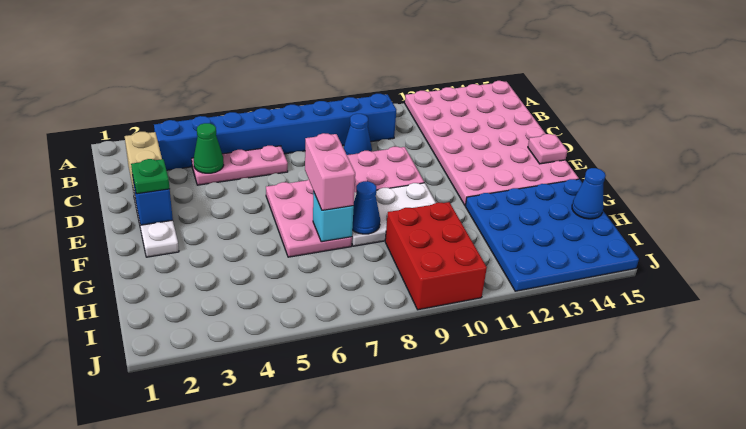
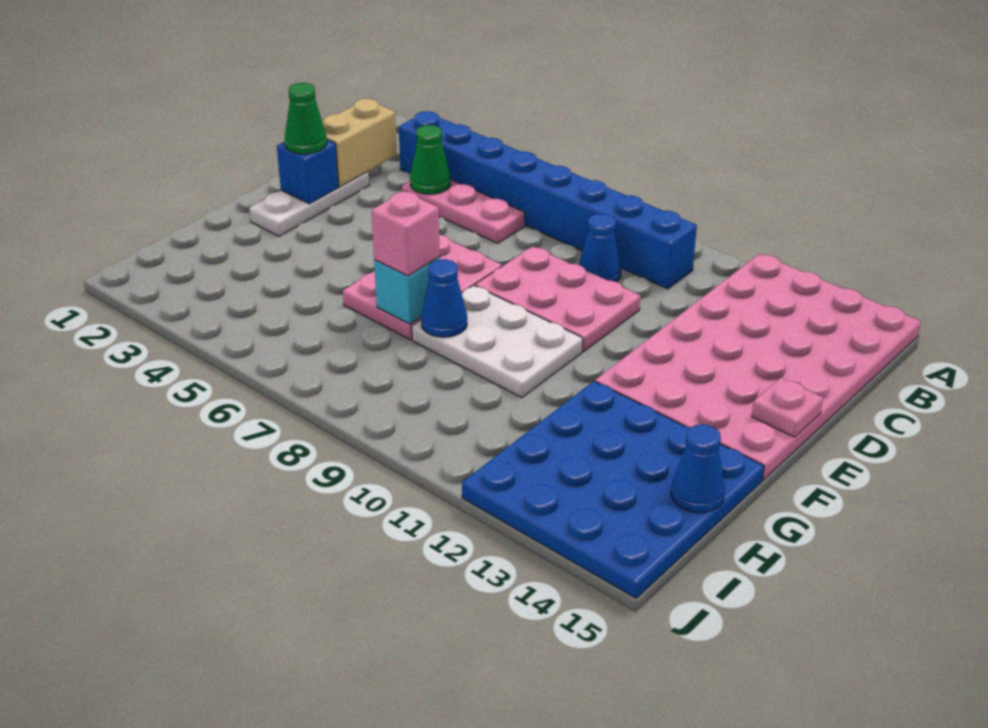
green 1x1 plate [131,159,170,194] -> green 1x1 cone [285,83,327,154]
pink 1x2 brick [305,133,355,210] -> pink 1x1 brick [371,191,440,276]
red 2x3 brick [385,202,487,310] -> none

